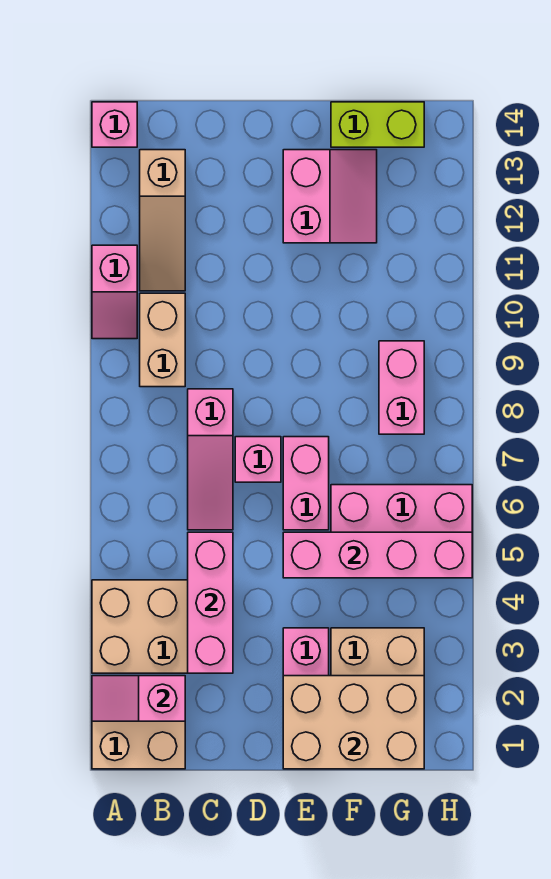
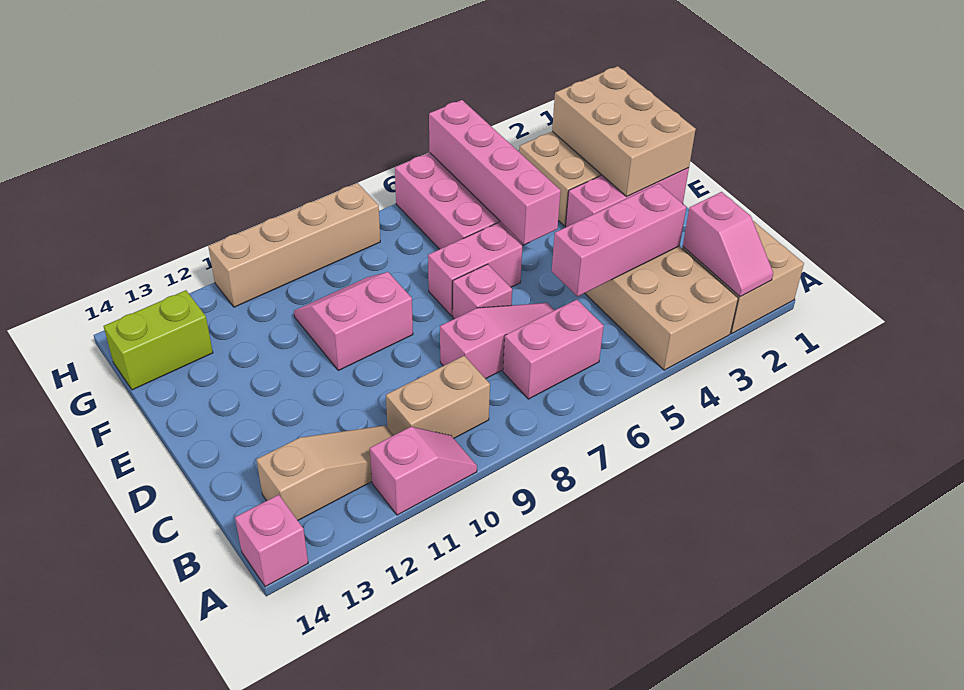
pink 2x2 slope [283,150,377,243] -> pink 2x2 slope moved to [294,272,413,370]
lime 1x2 brick [331,102,424,147] -> lime 1x2 brick turned to [104,290,213,390]
pink 1x2 brick [379,341,424,434] -> pink 1x2 brick moved to [503,300,604,399]
none -> tan 1x4 brick [208,183,380,307]

